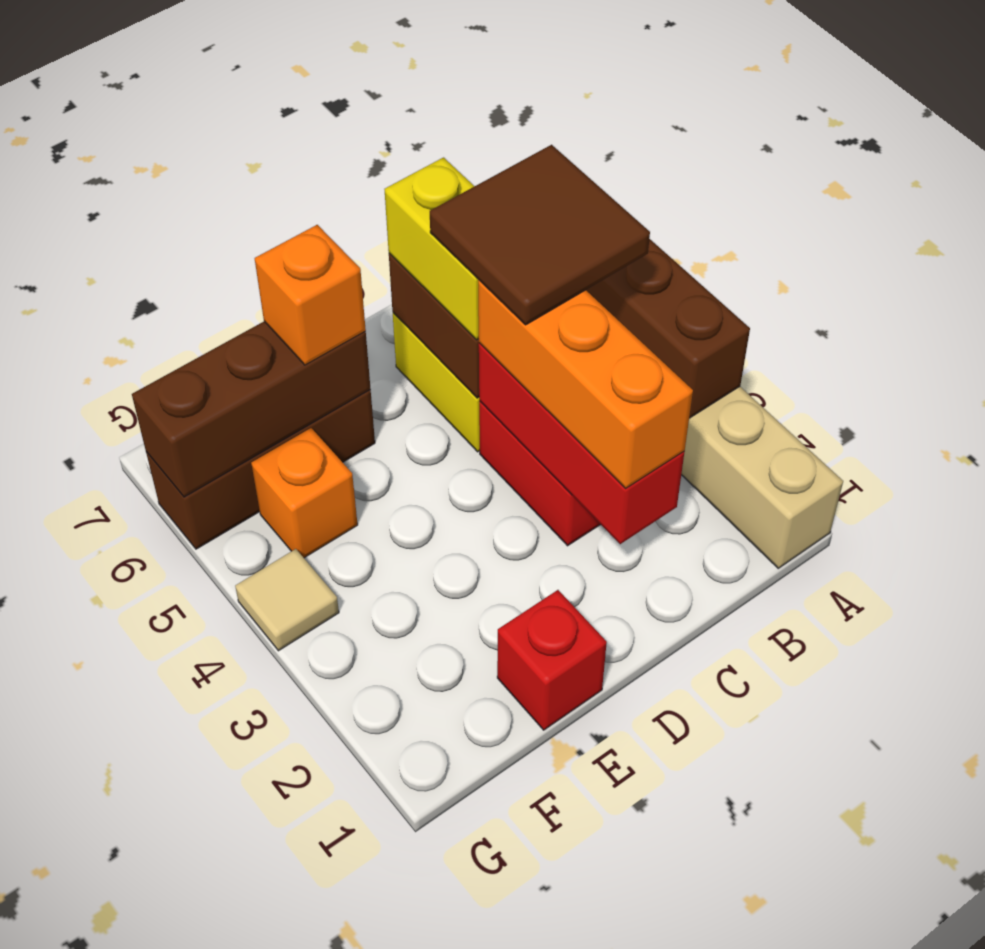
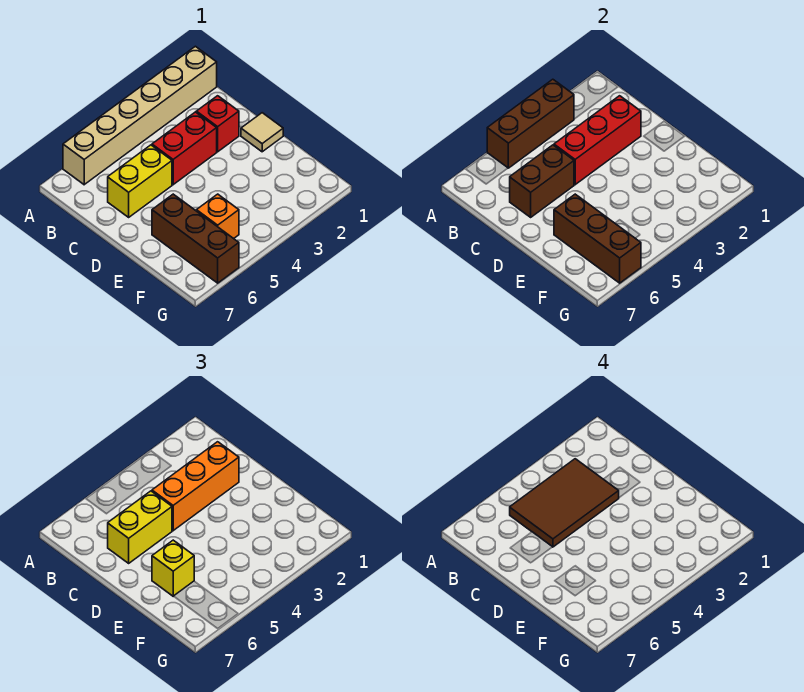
brown 2x2 tile [430,145,650,325] -> brown 2x3 tile [510,459,619,547]
red 1x1 brick [497,590,607,730] -> red 1x1 brick moved to [196,96,239,152]
orange 1x1 brick [255,225,366,365] -> yellow 1x1 brick [152,540,194,596]
tan 1x1 tile [235,549,339,651] -> tan 1x1 tile moved to [241,113,283,152]

